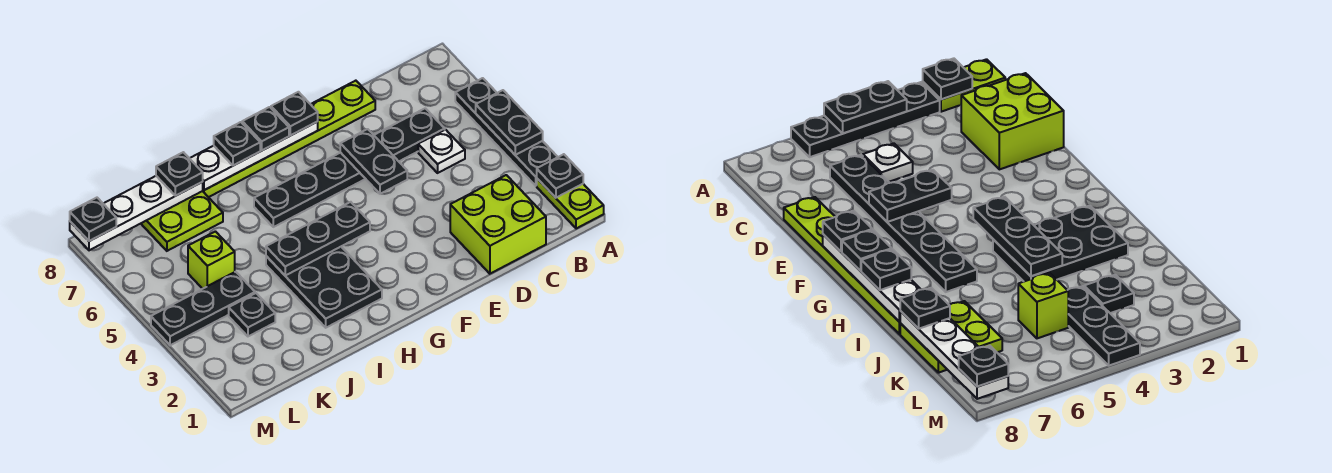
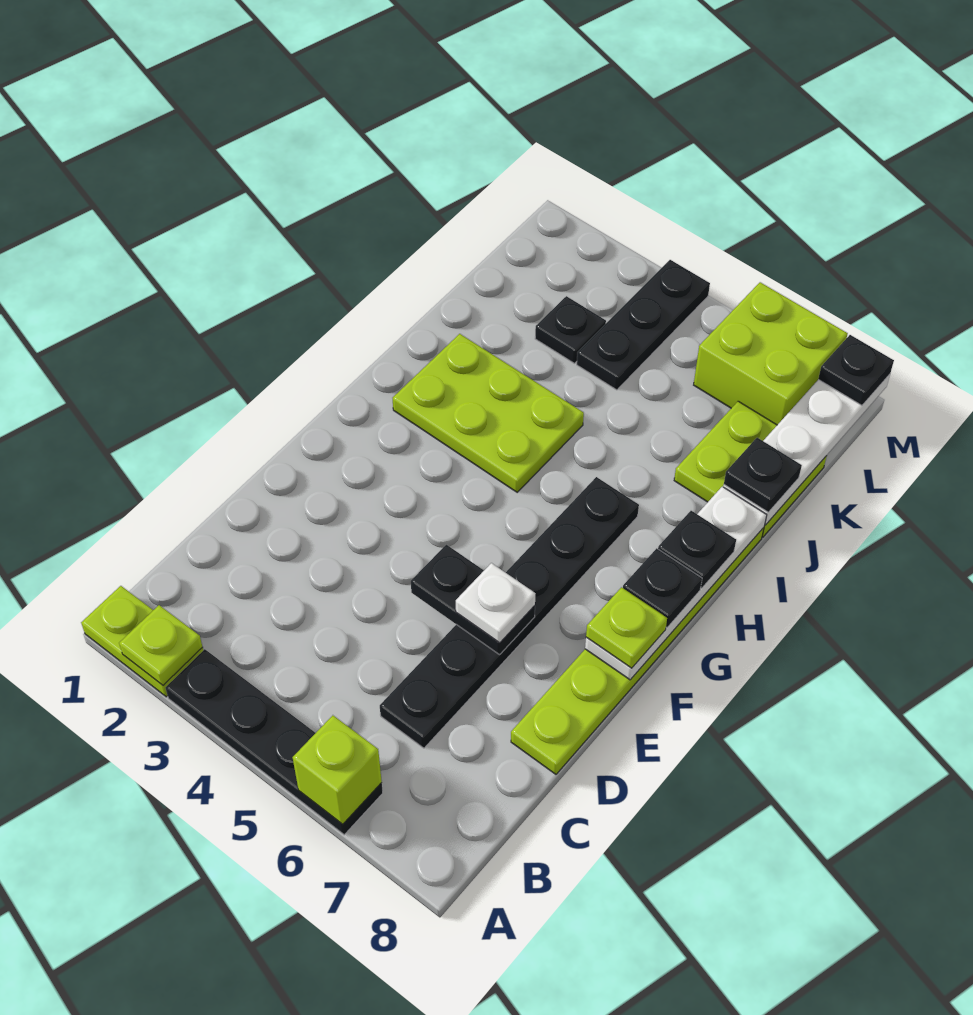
black 1x1 plate [537,154,583,198] -> lime 1x1 plate [119,605,202,685]
black 1x2 plate [476,90,543,155] -> none
lime 2x2 brick [450,175,546,274] -> lime 2x2 brick moved to [694,282,848,425]
white 1x1 plate [418,130,465,173] -> white 1x1 plate moved to [456,563,535,643]
black 1x1 plate [271,92,318,136] -> lime 1x1 plate [586,587,667,668]
black 1x3 plate [266,202,370,275] -> none
black 2x3 plate [266,247,382,328] -> lime 2x3 plate [393,334,584,492]
lime 1x1 brick [188,231,235,289] -> lime 1x1 brick moved to [293,716,382,824]

